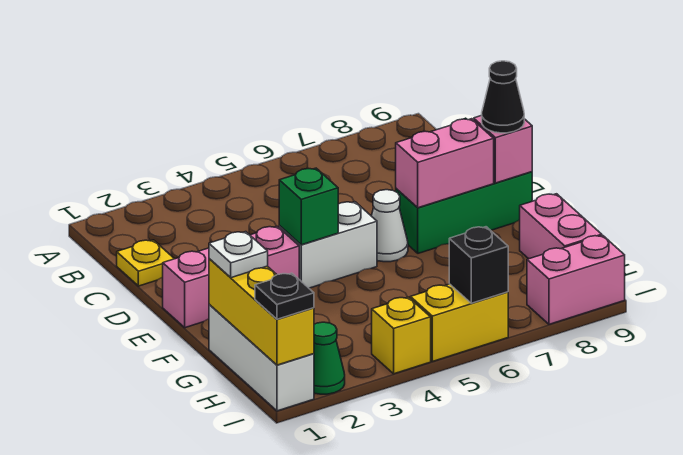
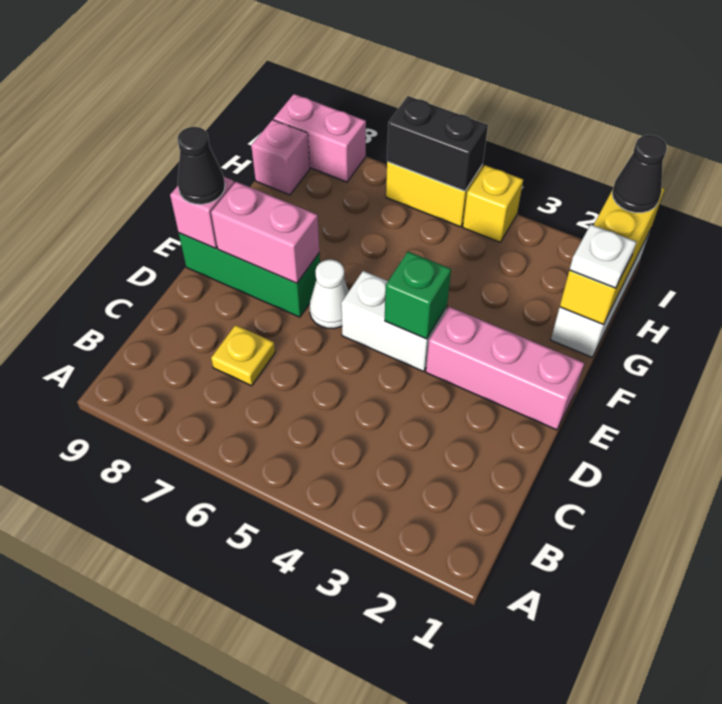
yellow 1x1 plate [117,240,174,286] -> yellow 1x1 plate moved to [211,325,275,386]
pink 1x2 brick [520,194,602,259] -> pink 1x1 brick [251,120,310,195]
black 1x1 plate [255,273,314,319] -> black 1x1 cone [612,135,667,213]
green 1x1 cone [314,322,345,394] -> none
black 1x1 brick [449,227,508,303] -> black 1x2 brick [387,96,488,191]

